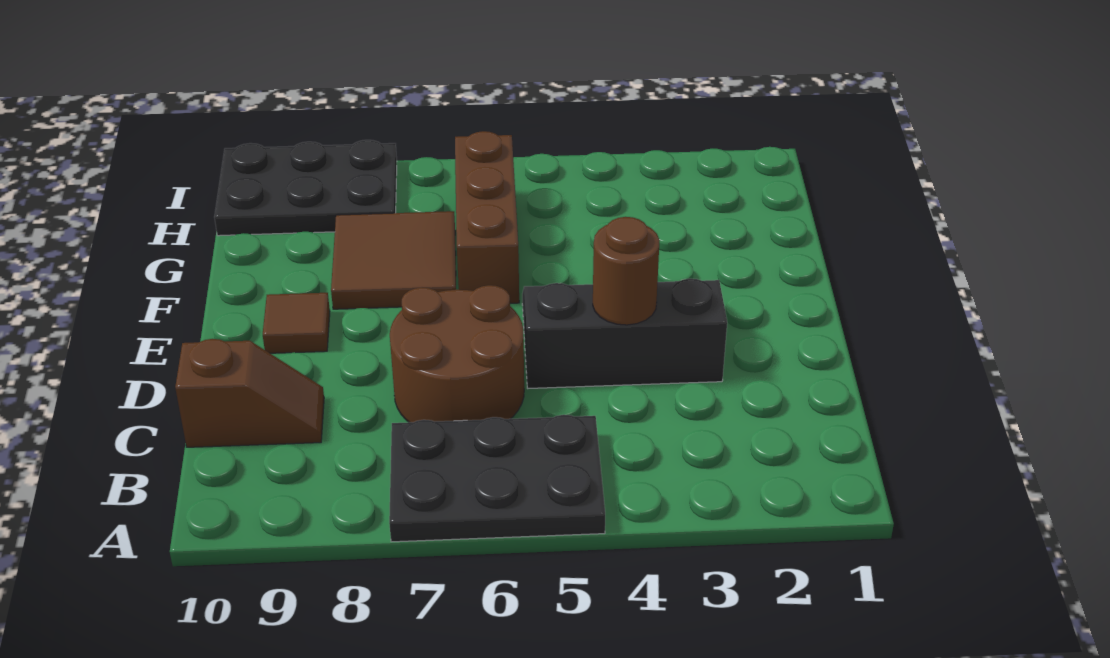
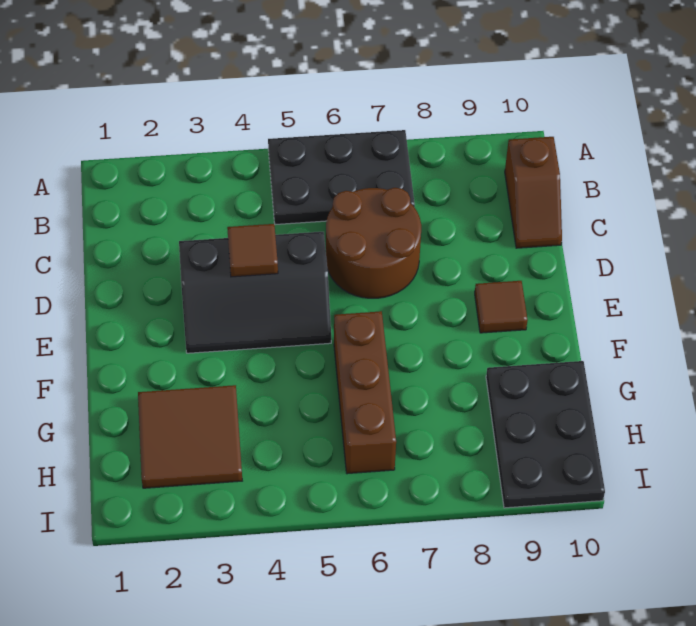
brown 1x2 slope [175,339,324,447] -> brown 1x2 slope turned to [505,137,562,248]
brown 1x1 round brick [593,217,660,325] -> brown 1x1 tile [227,224,278,277]
brown 2x2 tile [331,211,456,309] -> brown 2x2 tile moved to [138,385,242,488]
black 2x3 plate [214,140,397,236] -> black 2x3 plate turned to [486,361,605,508]

